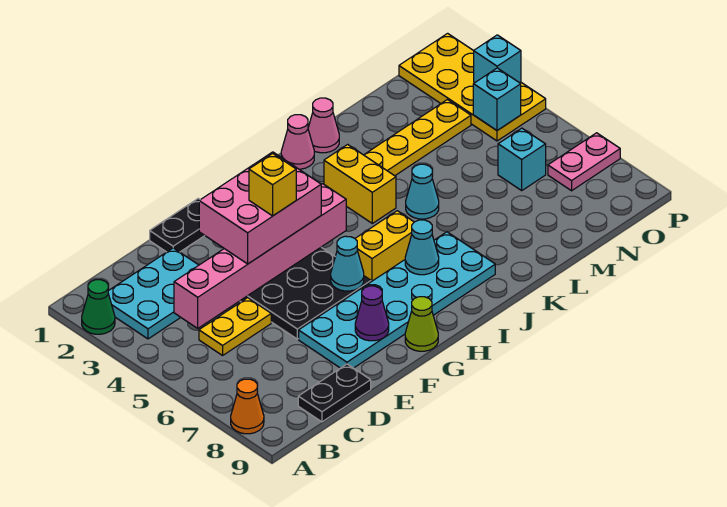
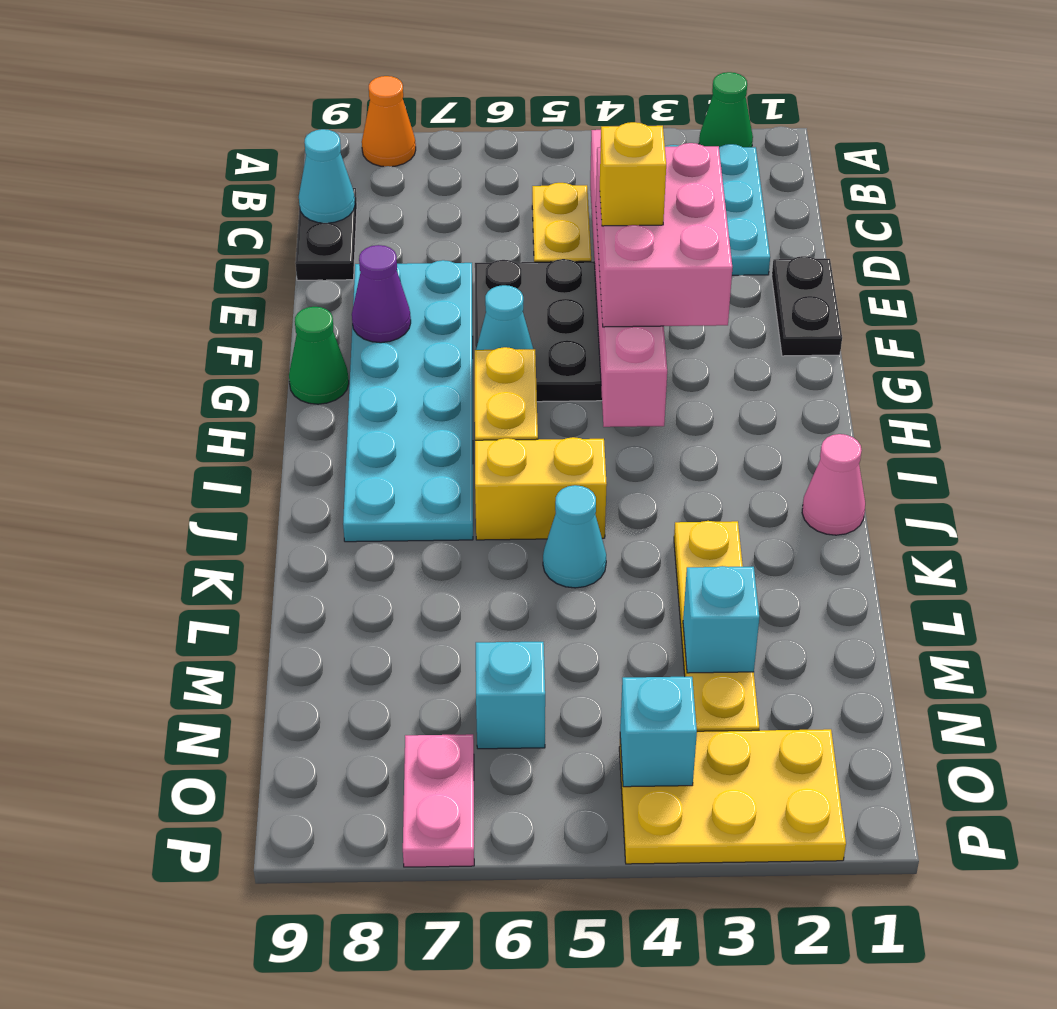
lime 1x1 cone [405,297,438,351] -> green 1x1 cone [289,307,349,404]
cyan 1x1 cone [405,220,439,275] -> cyan 1x1 cone moved to [299,129,355,223]
yellow 1x2 brick [324,145,396,223] -> yellow 1x2 brick moved to [475,437,607,540]
pink 1x1 cone [308,98,339,153] -> none
yellow 2x4 plate [399,33,546,141] -> yellow 2x3 plate [619,729,846,864]
cyan 1x1 brick [474,35,521,83] -> cyan 1x1 brick moved to [683,566,759,673]

